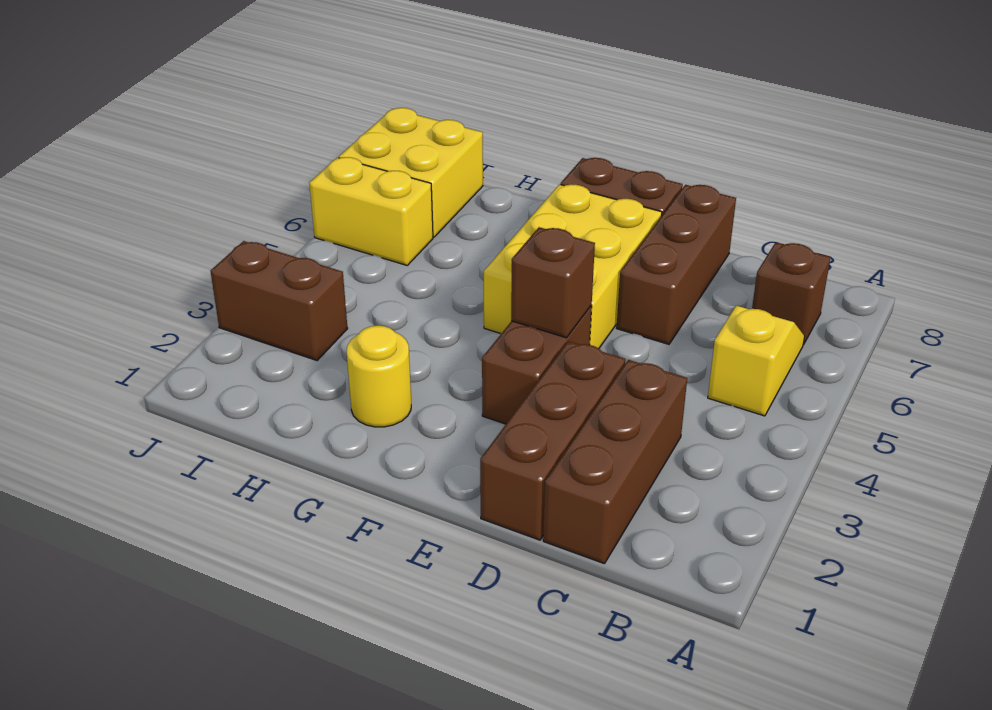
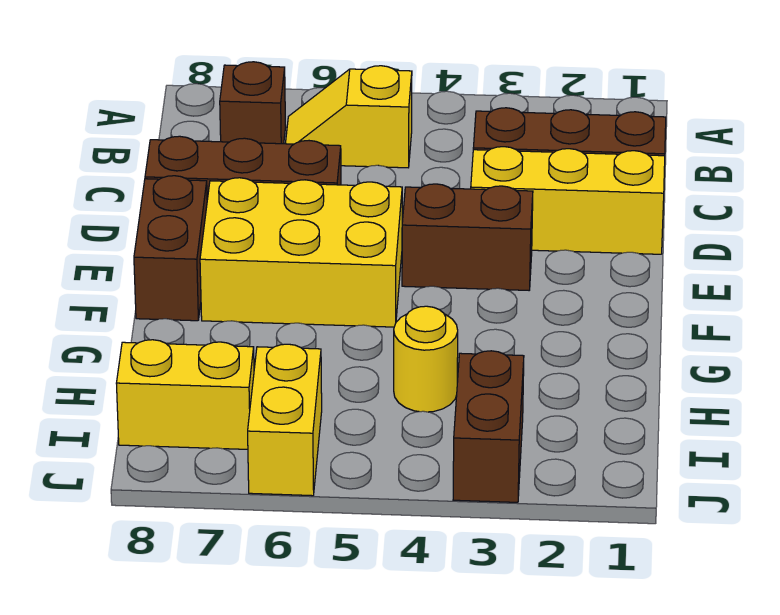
brown 1x3 brick [480,341,625,540] -> yellow 1x3 brick [471,147,665,254]
brown 1x1 brick [511,227,595,338] -> none
yellow 1x1 round brick [346,326,411,427] -> yellow 1x1 round brick moved to [394,306,458,412]
yellow 2x2 brick [339,108,483,237] -> yellow 1x2 brick [116,340,254,449]

